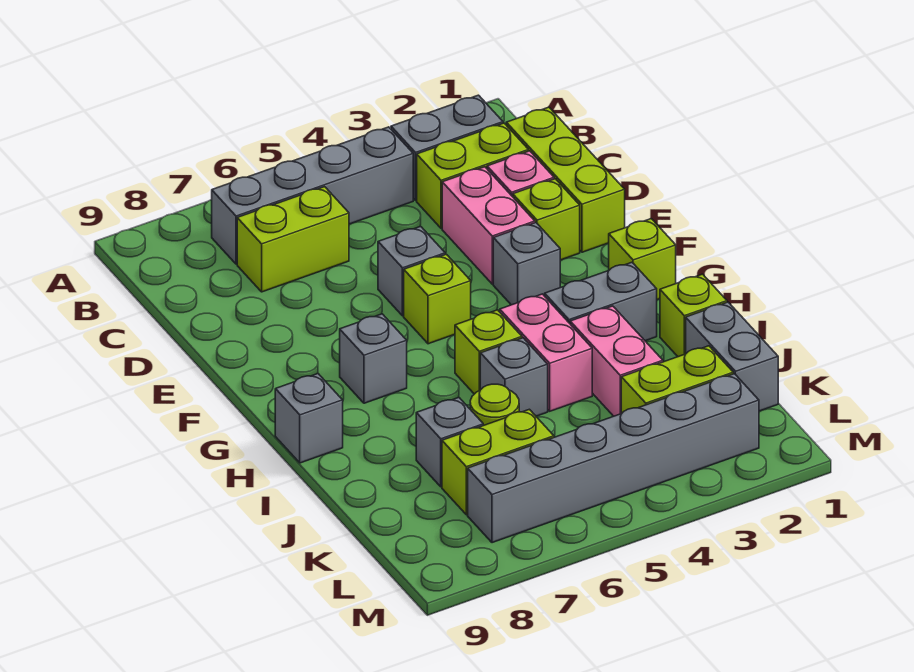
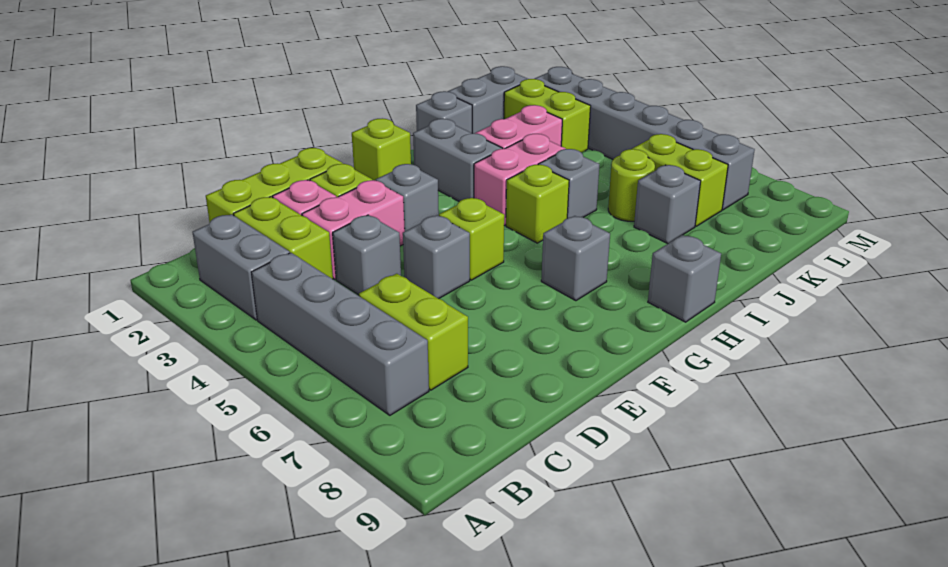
none -> grey 1x1 brick [333,215,401,295]
lime 1x1 brick [660,274,727,357] -> grey 1x1 brick [416,91,472,133]

